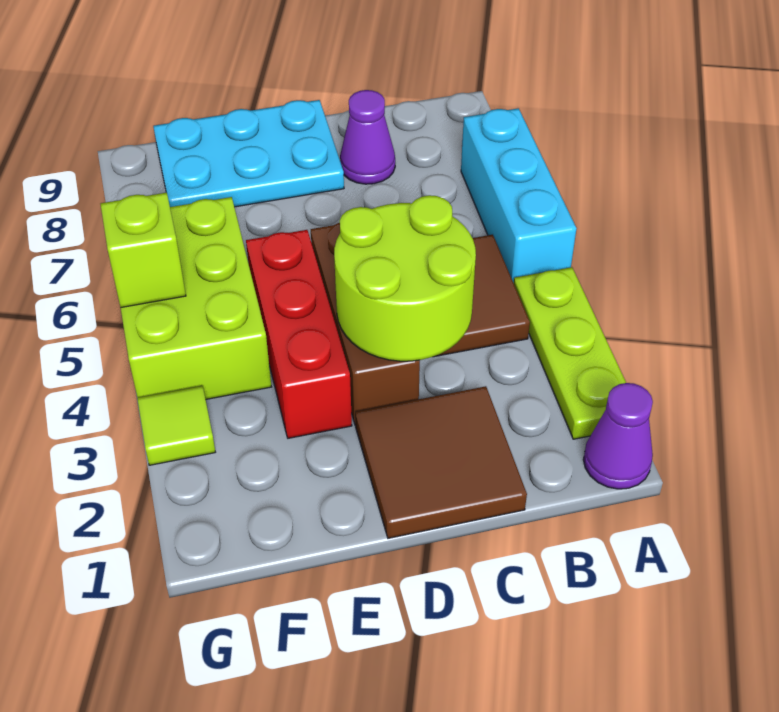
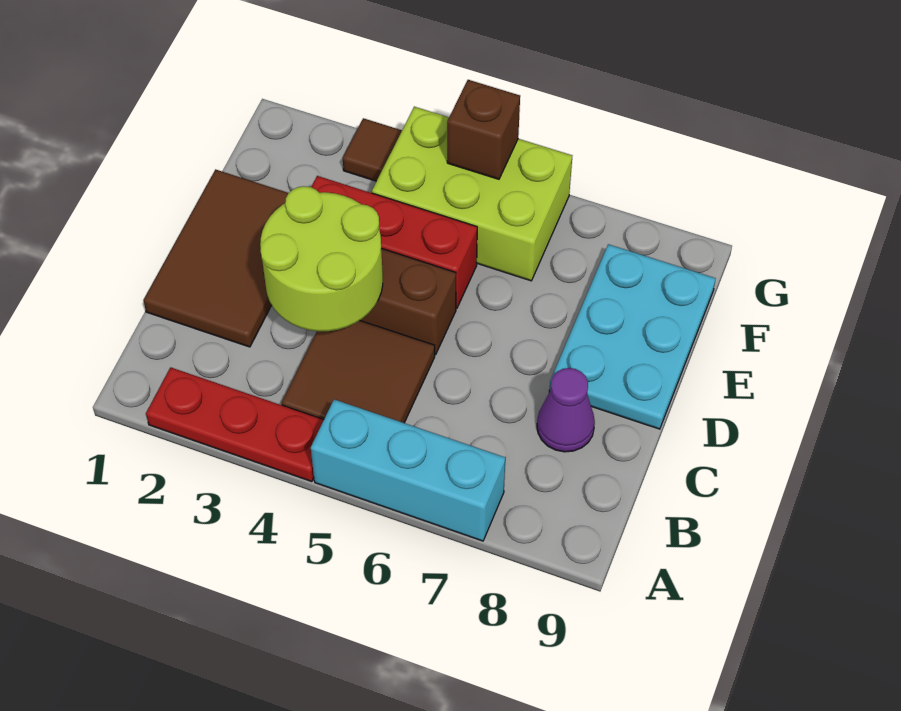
purple 1x1 cone [583,383,653,489] -> none
lime 1x3 plate [514,267,626,439] -> red 1x3 plate [146,367,324,482]
brown 2x2 tile [355,386,527,538] -> brown 2x3 tile [143,170,288,347]
lime 1x1 tile [137,386,215,465] -> brown 1x1 tile [343,118,402,181]
lime 1x1 brick [101,192,186,308] -> brown 1x1 brick [447,80,520,179]

